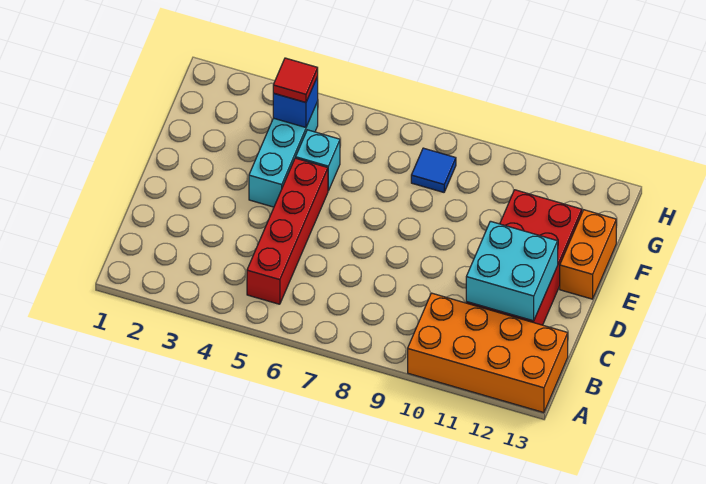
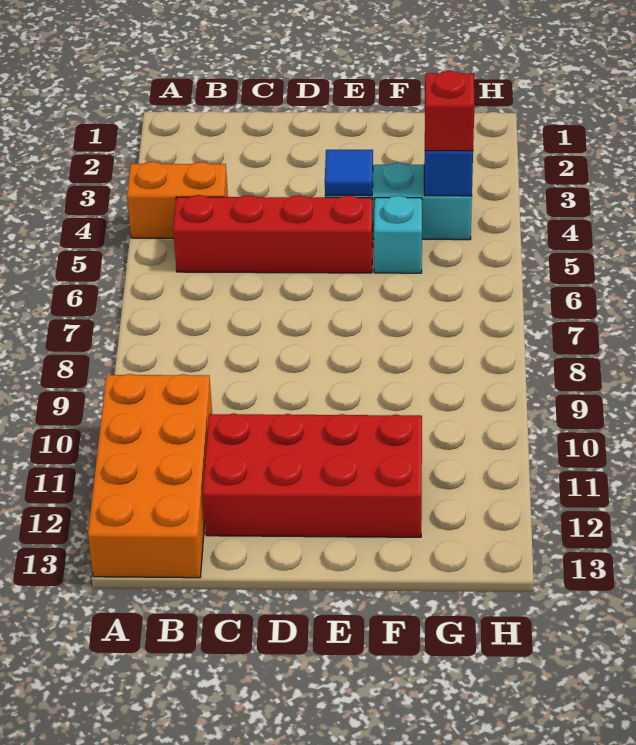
cyan 2x2 brick [466,221,558,321] -> none
orange 1x2 brick [560,210,616,299] -> orange 1x2 brick moved to [127,162,228,238]
red 1x1 tile [273,58,318,102] -> red 1x1 brick [425,71,474,151]
blue 1x1 tile [411,148,456,192] -> blue 1x1 tile moved to [325,150,373,196]

